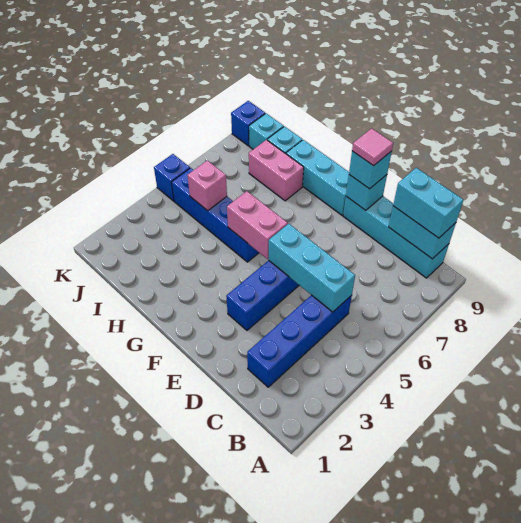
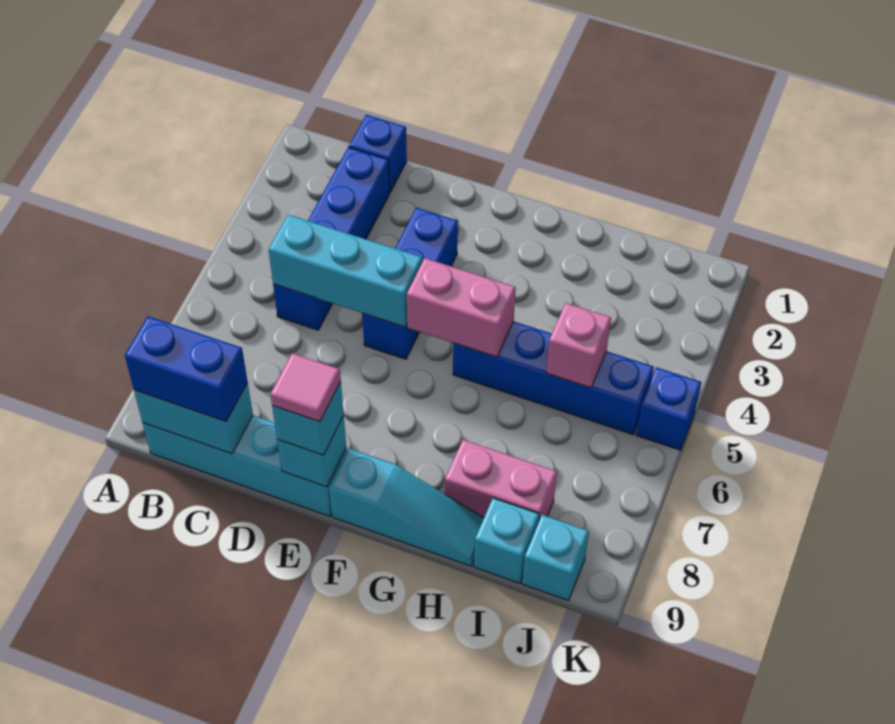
cyan 1x2 brick [393,168,463,238] -> blue 1x2 brick [125,316,248,421]
cyan 1x3 brick [286,140,349,215] -> cyan 1x3 slope [329,449,484,566]
blue 1x1 brick [231,101,265,146] -> blue 1x1 brick moved to [349,115,407,192]

